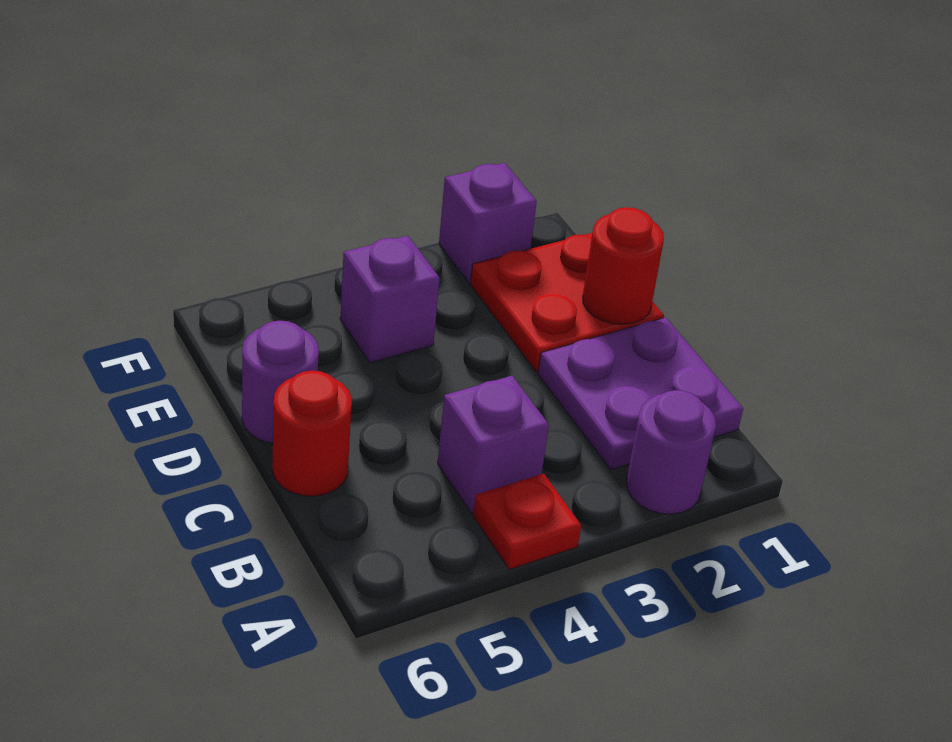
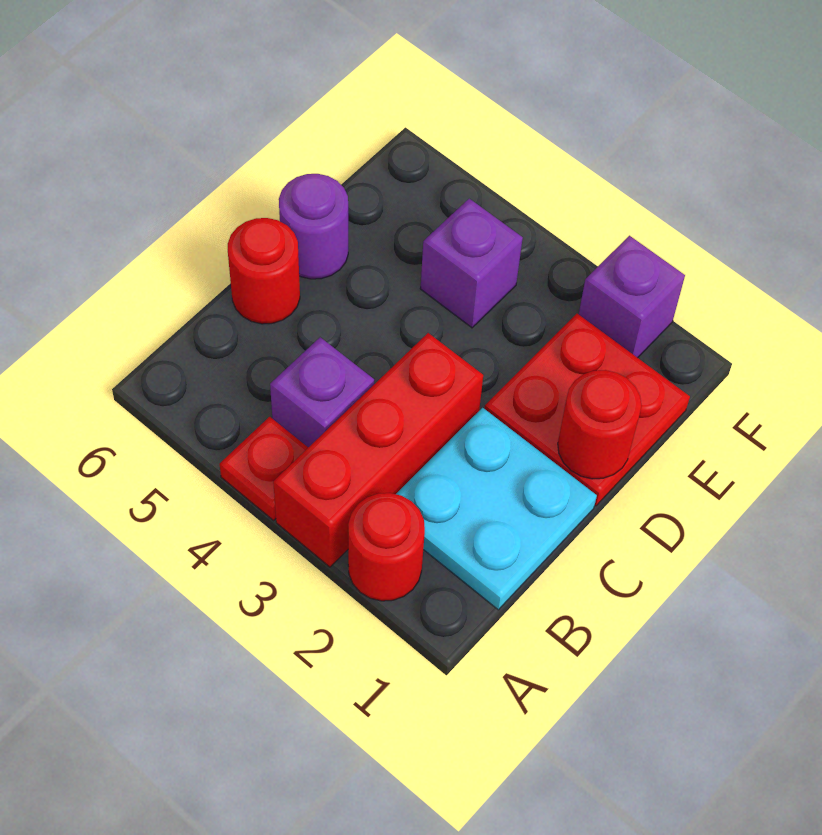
purple 1x1 round brick [626,390,716,514] -> red 1x1 round brick [348,493,425,601]
none -> red 1x3 brick [273,333,483,567]
purple 2x2 plate [538,317,743,470] -> cyan 2x2 plate [396,408,597,610]

